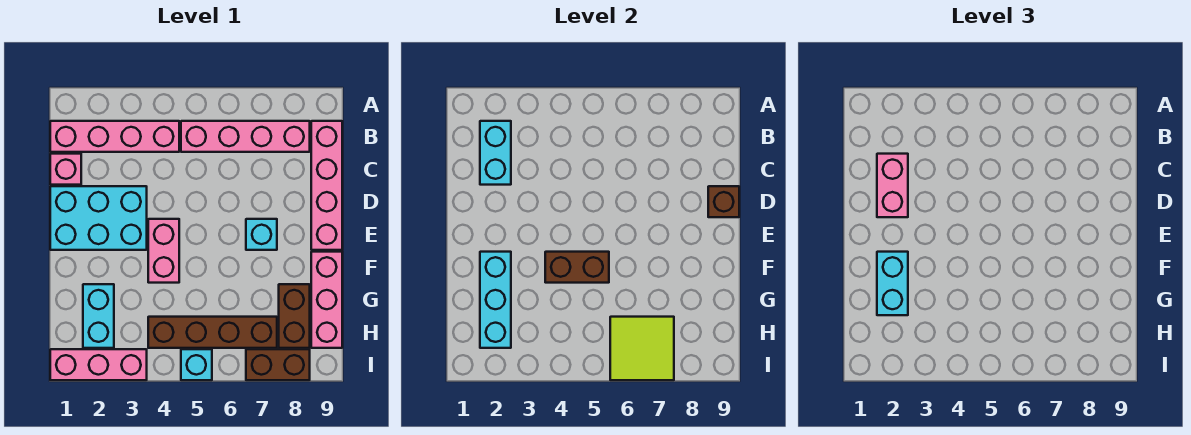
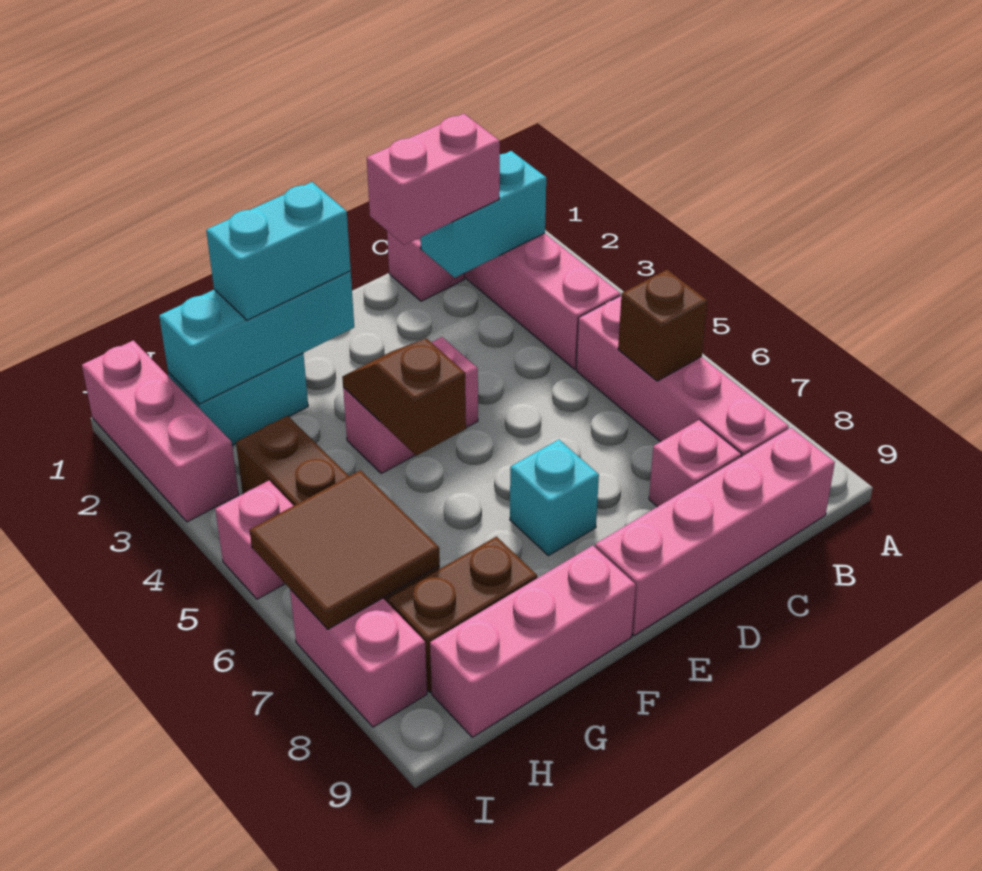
none -> pink 1x1 brick [649,420,741,507]
cyan 2x3 brick [50,186,147,250] -> none
brown 1x1 brick [708,186,739,217] -> brown 1x1 brick moved to [618,270,708,381]
brown 1x2 brick [545,252,609,283] -> brown 1x2 slope [342,338,466,456]
lime 2x2 tile [610,317,674,380] -> brown 2x2 tile [250,470,440,629]
cyan 1x1 brick [181,349,212,380] -> pink 1x1 brick [215,481,293,599]
brown 1x2 brick [246,349,310,380] -> pink 1x2 brick [290,589,427,727]

